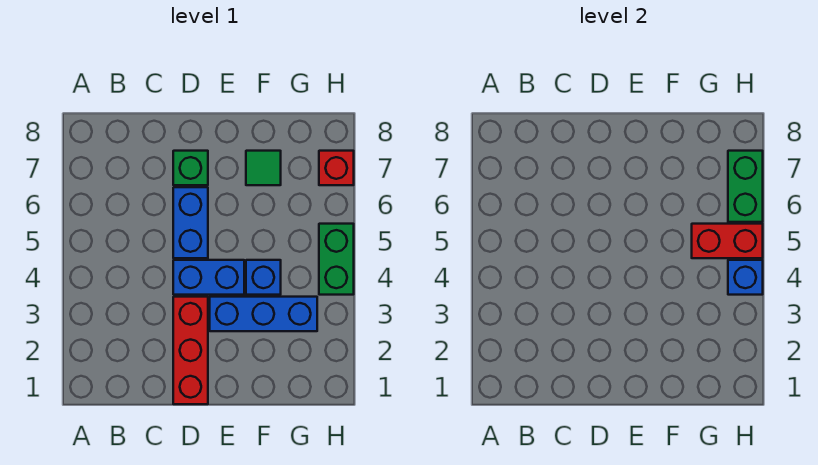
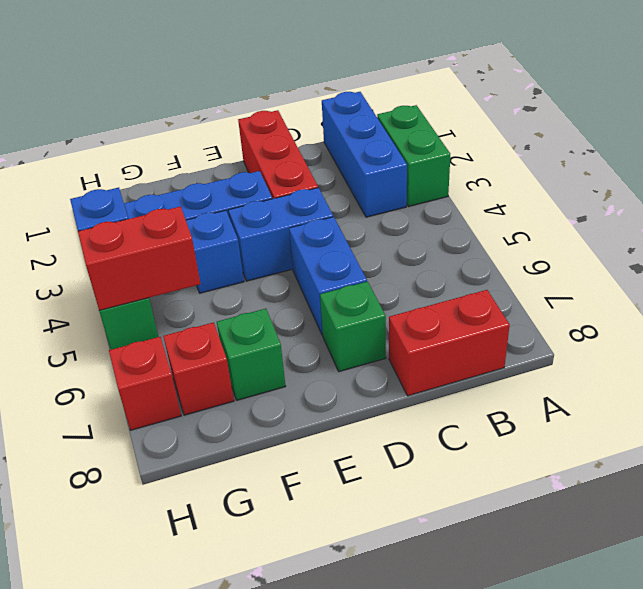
none -> blue 1x3 brick [322,92,407,217]
none -> red 1x2 brick [389,290,510,396]
green 1x1 tile [246,151,281,185] -> green 1x1 brick [217,309,286,400]
none -> red 1x1 brick [163,322,234,415]
green 1x2 brick [728,151,763,222] -> green 1x2 brick moved to [377,105,450,206]

